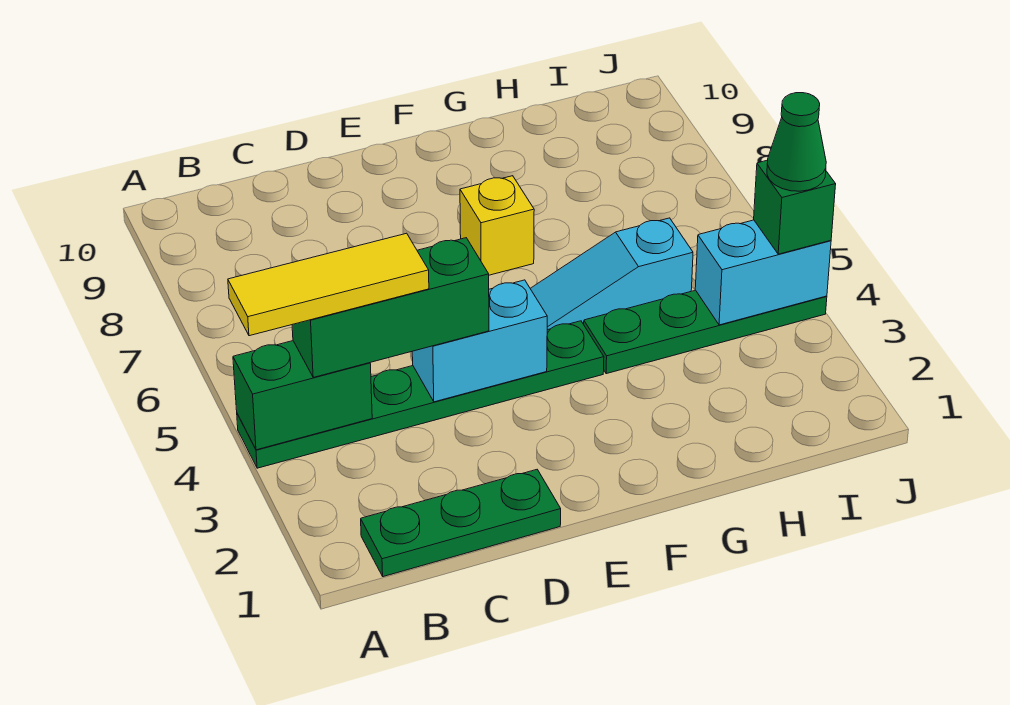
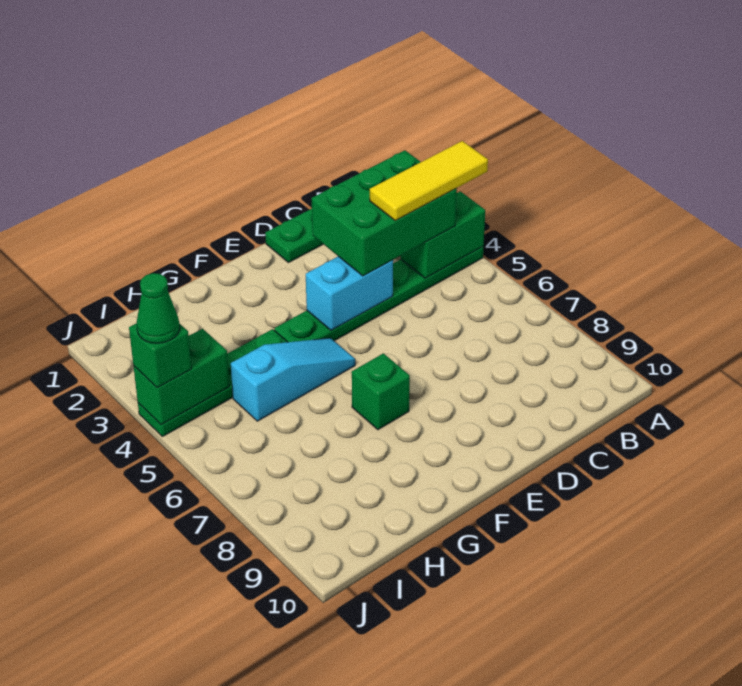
green 1x3 brick [292,238,489,377] -> green 2x3 brick [312,150,457,276]
yellow 1x1 brick [460,176,534,275] -> green 1x1 brick [352,353,410,430]
cyan 1x2 brick [695,220,831,325] -> green 1x2 brick [133,329,229,425]

